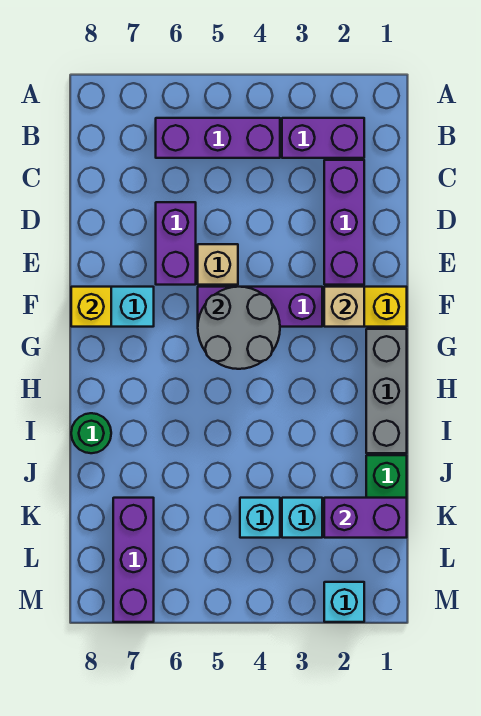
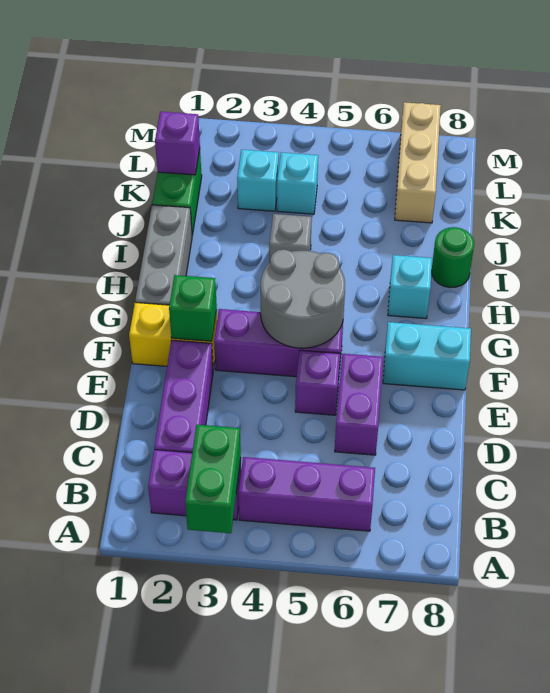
none -> green 1x2 brick [185,425,241,533]
tan 1x1 brick [198,244,238,285] -> purple 1x1 brick [295,350,340,415]
tan 1x1 brick [324,287,364,327] -> green 1x1 brick [169,275,217,341]
yellow 1x1 brick [71,287,111,327] -> none
none -> grey 1x1 brick [269,214,312,263]
purple 1x2 brick [324,498,407,538] -> purple 1x1 brick [155,112,200,175]
purple 1x3 brick [113,498,154,622] -> tan 1x3 brick [395,102,441,223]
cyan 1x1 brick [324,582,364,622] -> cyan 1x1 brick moved to [388,255,432,319]

